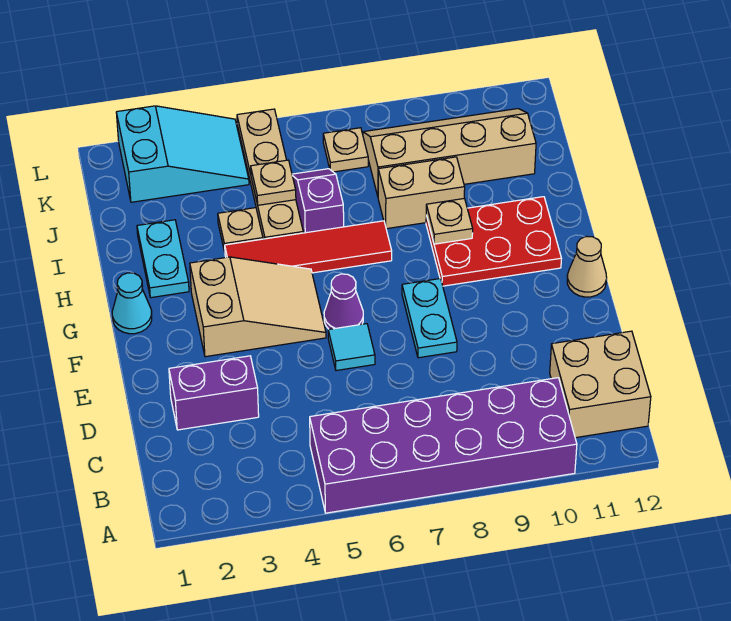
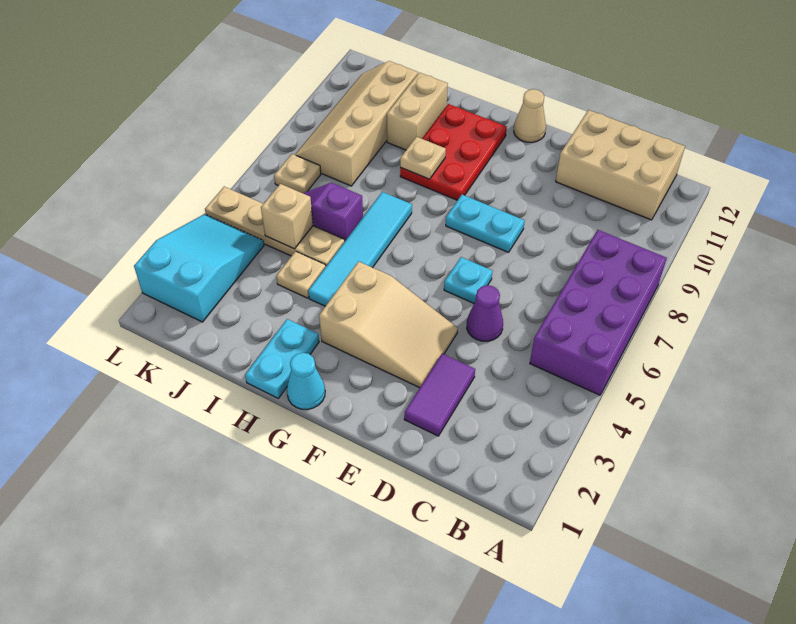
purple 2x6 brick [310,378,577,513] -> purple 2x4 brick [530,230,667,395]
tan 2x2 brick [550,331,651,438] -> tan 2x3 brick [556,110,685,220]
purple 1x2 brick [169,356,259,430] -> purple 1x2 tile [404,354,475,436]
cyan 1x1 tile [328,324,375,371] -> cyan 1x1 plate [444,257,493,303]
tan 2x3 slope [190,257,326,357] -> tan 2x3 slope turned to [319,262,458,388]
purple 1x1 cone [324,274,363,329] -> purple 1x1 cone moved to [467,285,503,341]
cyan 1x2 plate [137,220,189,298] -> cyan 1x2 plate turned to [245,319,319,398]
red 1x4 tile [225,221,392,273] -> cyan 1x4 tile [308,192,412,306]
tan 1x2 brick [378,157,465,229] -> tan 1x2 brick moved to [387,73,448,150]
tan 1x1 plate [251,160,296,205] -> tan 1x1 brick [261,184,313,249]

